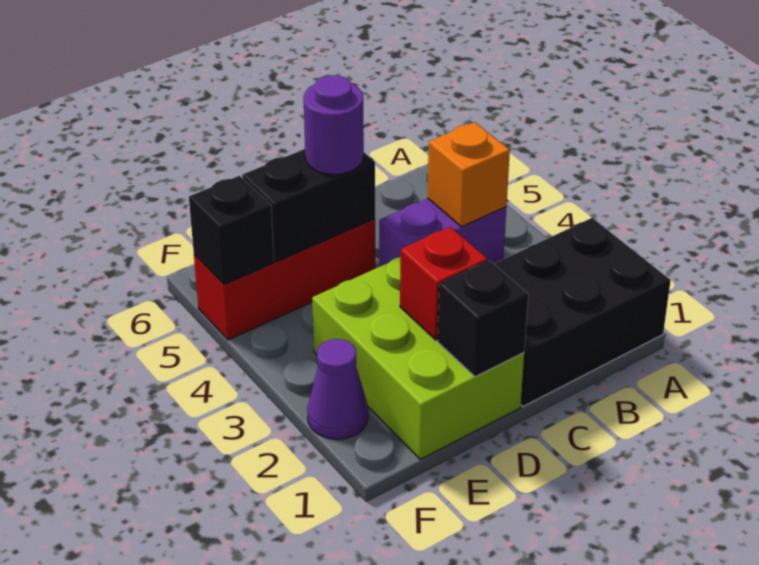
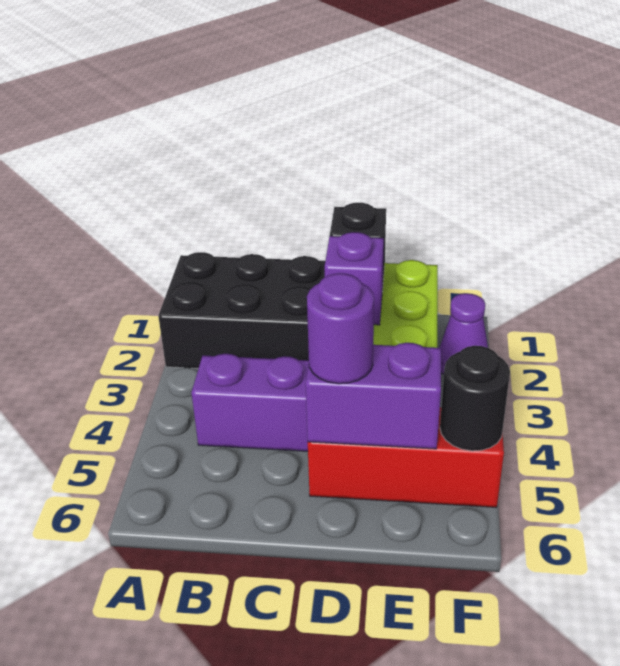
orange 1x1 brick [428,122,510,227] -> none
red 1x1 brick [400,227,488,340] -> purple 1x1 brick [325,232,384,325]
black 1x2 brick [242,149,375,262] -> purple 1x2 brick [306,343,441,449]
black 1x1 brick [189,176,274,285] -> black 1x1 round brick [440,346,510,451]

